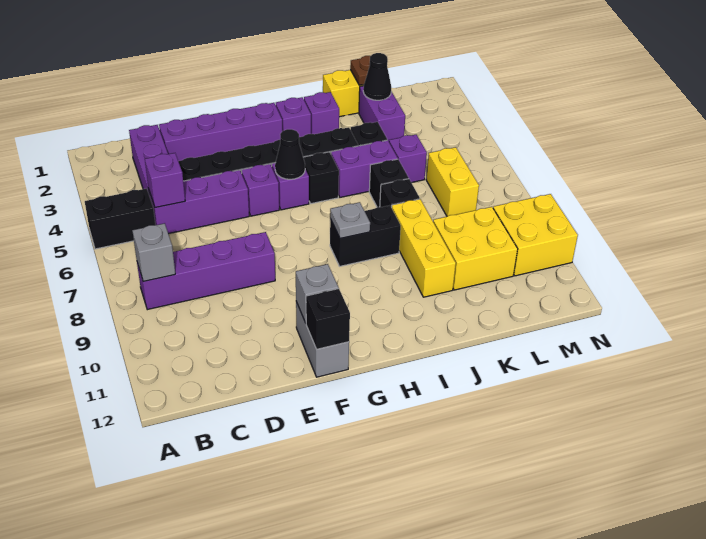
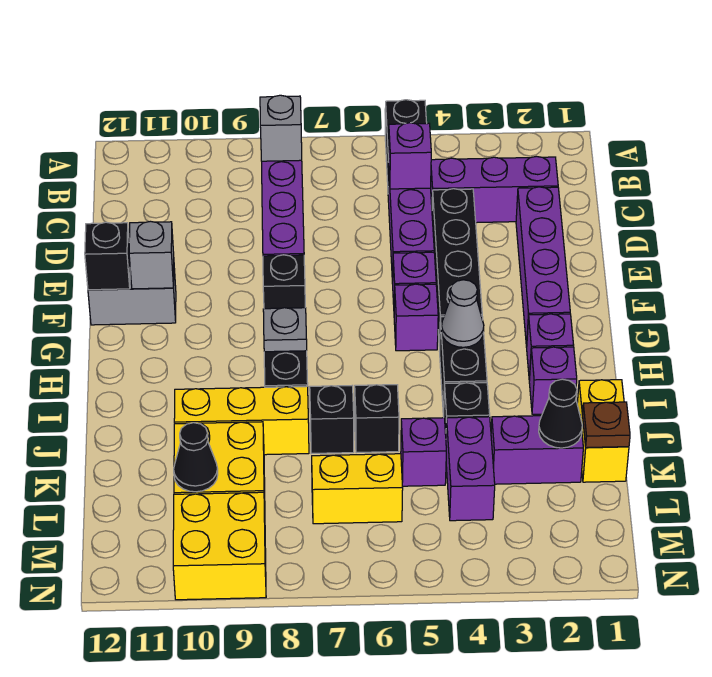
black 1x1 cone [275,129,305,179] -> black 1x1 cone moved to [174,423,218,492]
none -> grey 1x1 cone [441,280,484,347]
black 1x1 brick [303,152,339,204] -> black 1x1 brick moved to [263,255,305,309]
purple 1x2 brick [331,140,398,197] -> purple 1x2 brick moved to [446,417,495,521]

